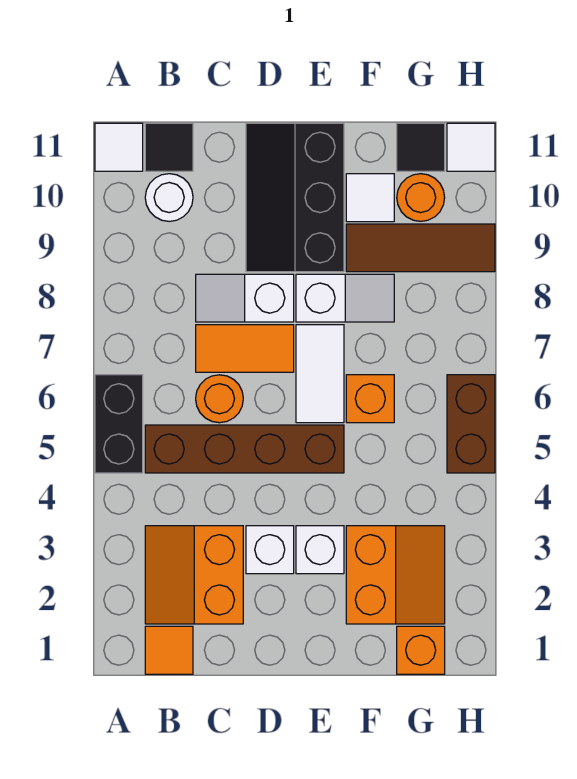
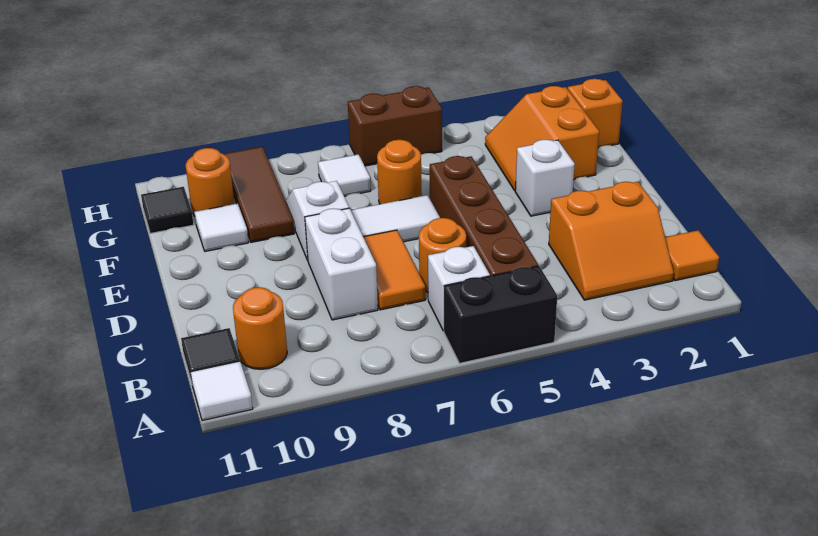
white 1x1 round brick [145,174,193,221] -> orange 1x1 round brick [233,287,287,369]
white 1x2 slope [196,274,294,322] -> white 1x2 brick [305,208,378,320]
white 1x1 brick [246,526,294,574] -> white 1x1 brick moved to [428,246,490,331]
black 2x3 slope [246,123,344,272] -> none
orange 2x2 slope [346,526,445,624] -> orange 2x2 slope turned to [485,86,599,191]
orange 1x1 brick [346,375,394,423] -> orange 1x1 round brick [377,140,422,204]
white 1x1 tile [447,123,495,171] -> white 1x1 tile moved to [318,154,371,196]

